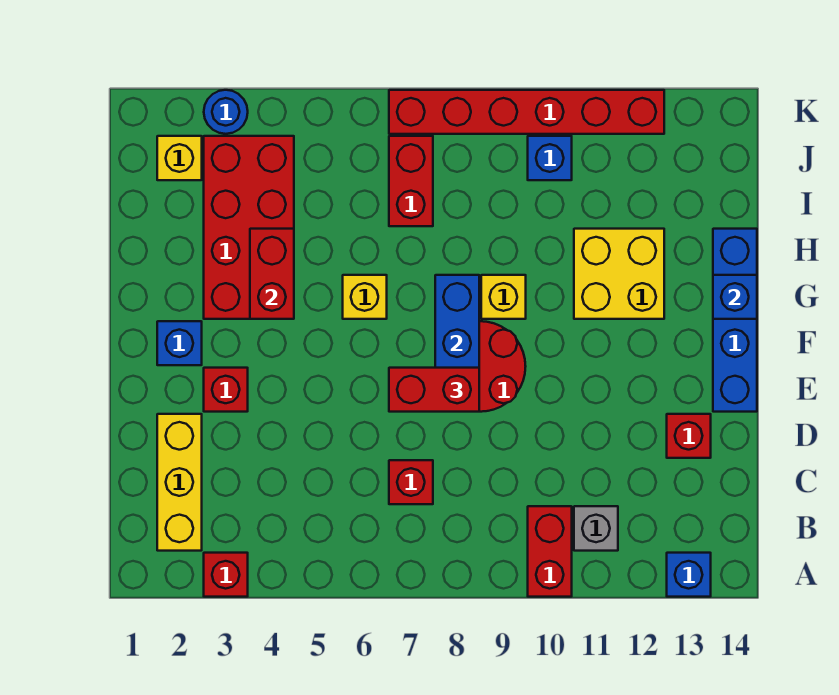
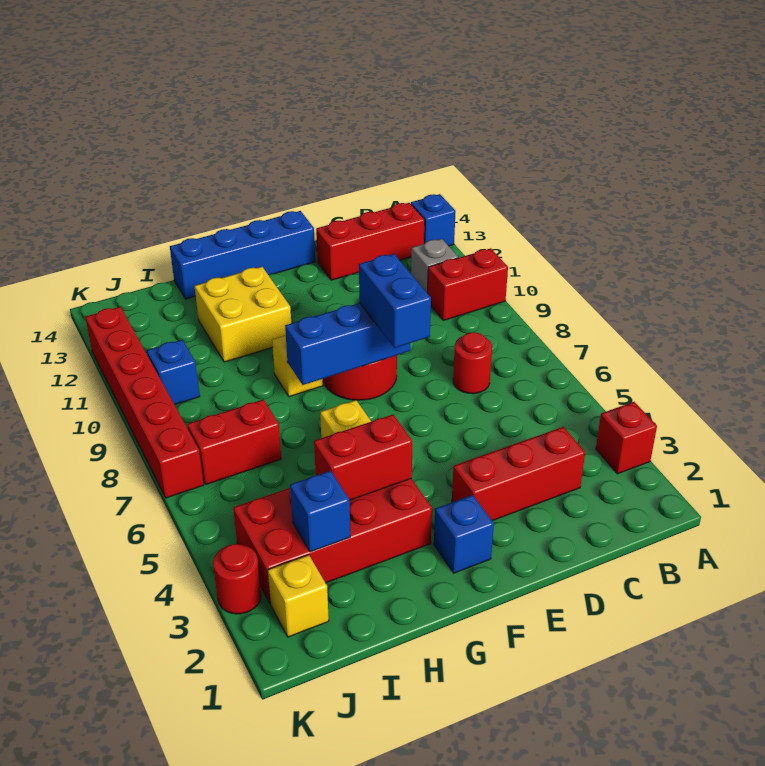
yellow 1x3 brick [157,414,202,551] -> none
red 1x1 brick [389,460,433,504] -> red 1x1 round brick [453,332,492,394]
red 1x1 brick [667,414,711,458] -> red 1x3 brick [316,203,425,280]
red 1x1 brick [204,368,248,412] -> red 1x3 brick [452,427,585,521]
red 1x2 brick [389,368,479,412] -> blue 1x2 brick [359,254,431,348]
blue 1x1 brick [713,275,757,319] -> blue 1x1 brick moved to [290,471,350,552]
blue 1x1 round brick [204,90,248,134] -> red 1x1 round brick [213,544,261,614]

